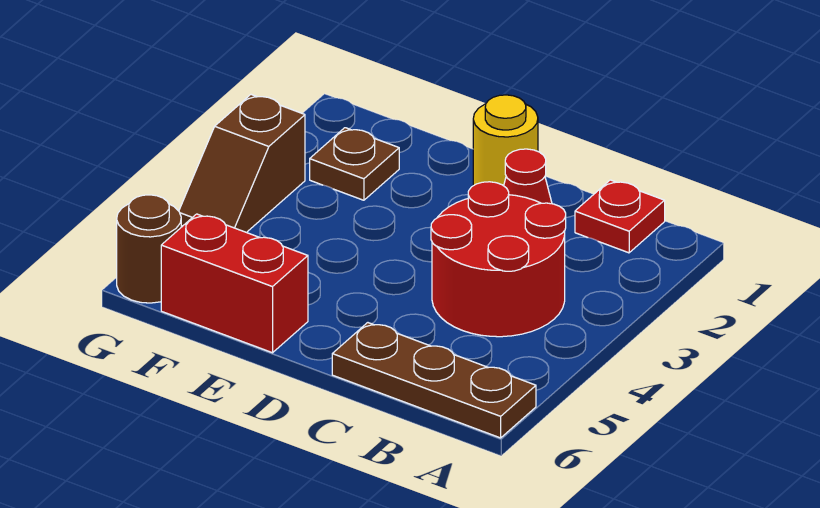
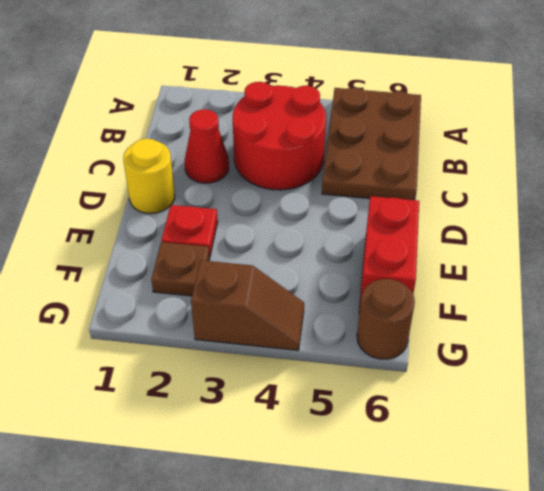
brown 1x3 plate [332,323,536,438] -> brown 2x3 plate [322,87,421,200]
red 1x1 plate [575,180,665,253] -> red 1x1 plate moved to [162,205,218,257]

